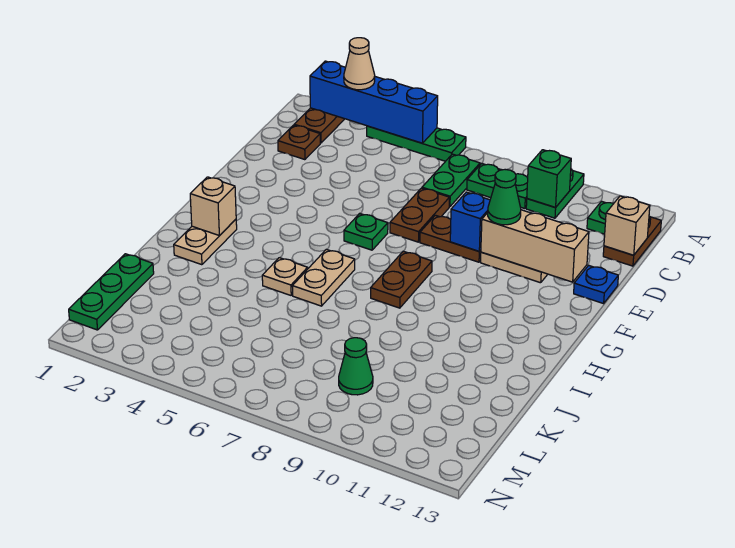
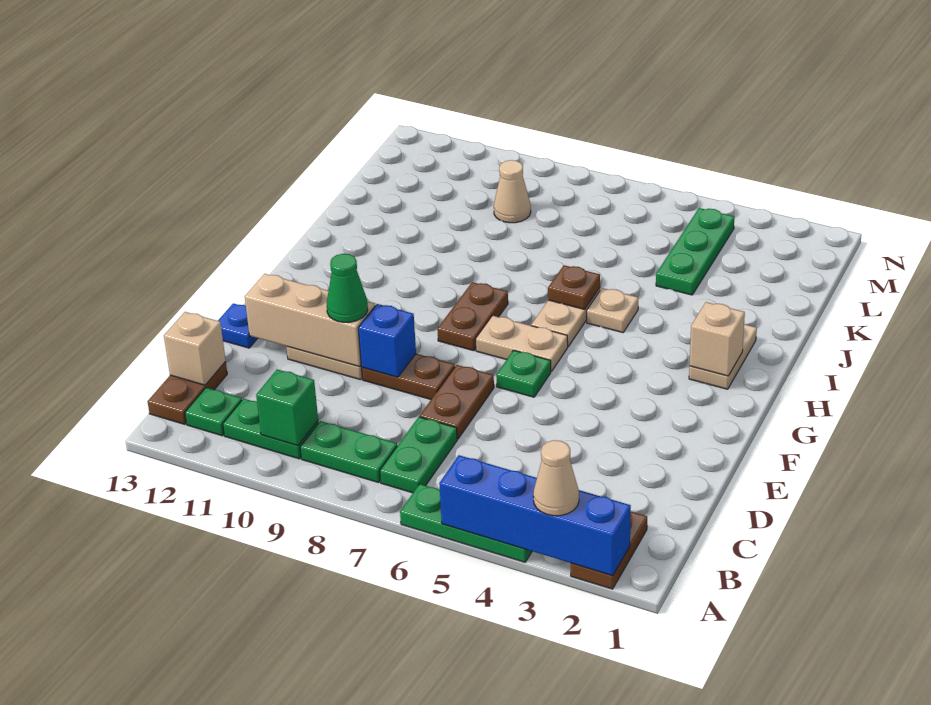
green 1x2 plate [526,169,584,218] -> green 1x2 plate turned to [223,398,319,459]
brown 1x1 plate [278,125,320,160] -> brown 1x1 plate moved to [548,265,600,309]
none -> tan 1x2 plate [476,316,568,372]
green 1x3 plate [69,254,154,330] -> green 1x3 plate moved to [656,208,734,295]
green 1x1 cone [339,338,373,395] -> tan 1x1 cone [494,160,531,223]

